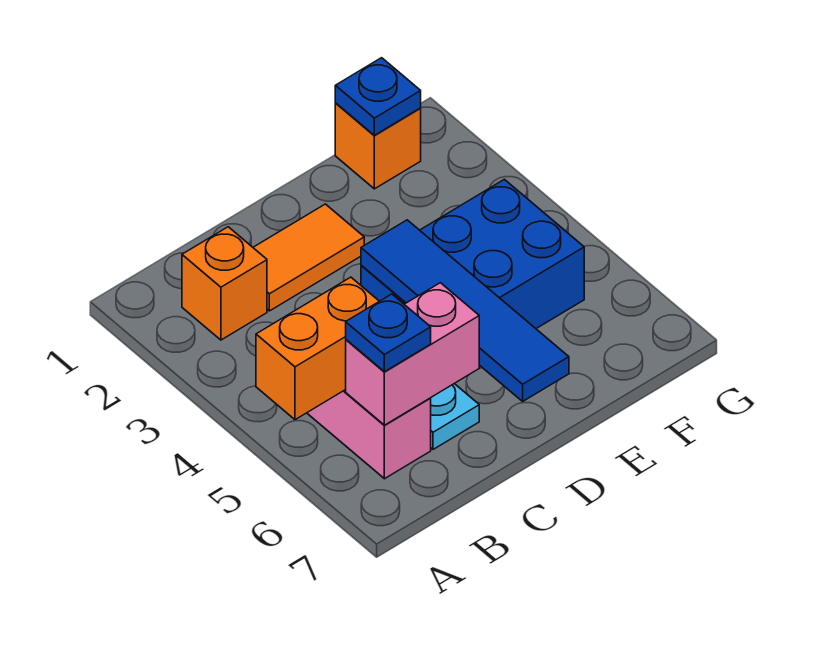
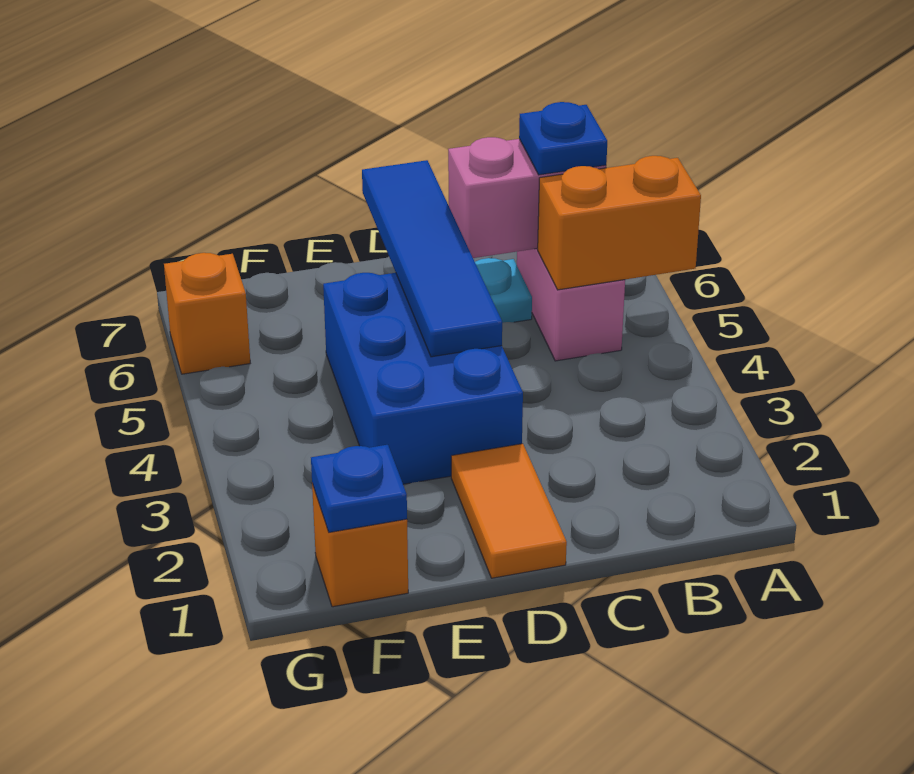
orange 1x1 brick [182,227,267,340] -> orange 1x1 brick moved to [164,253,250,374]
orange 1x2 tile [253,204,364,311] -> orange 1x2 tile turned to [451,444,567,578]
blue 2x3 brick [361,179,584,328] -> blue 2x3 brick turned to [323,273,523,484]

